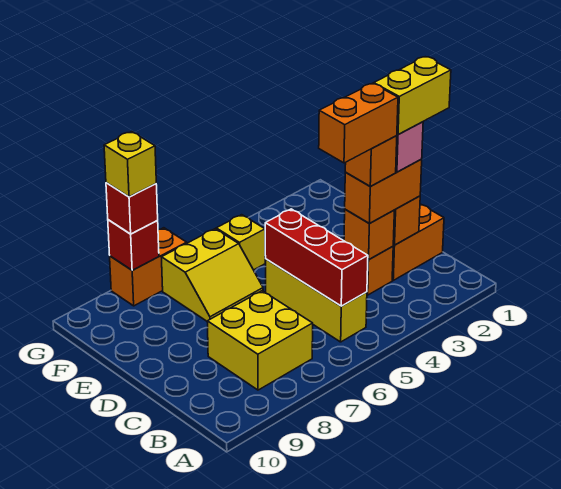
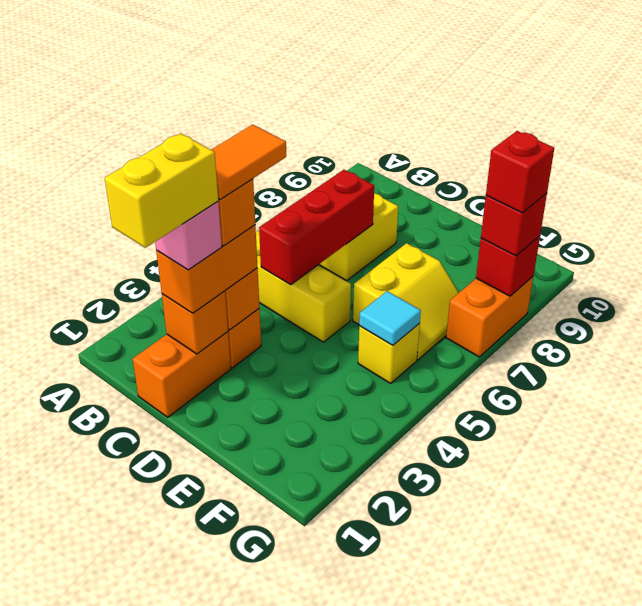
red 1x3 brick [265,209,368,306] -> red 1x3 brick turned to [259,170,374,285]
orange 1x2 brick [319,83,398,163] -> orange 1x2 tile [211,125,286,200]
yellow 2x2 slope [162,229,263,321] -> yellow 2x2 slope turned to [353,243,459,360]
none -> cyan 1x1 tile [359,291,421,345]
yellow 1x1 brick [104,132,156,197] -> red 1x1 brick [486,131,554,213]

